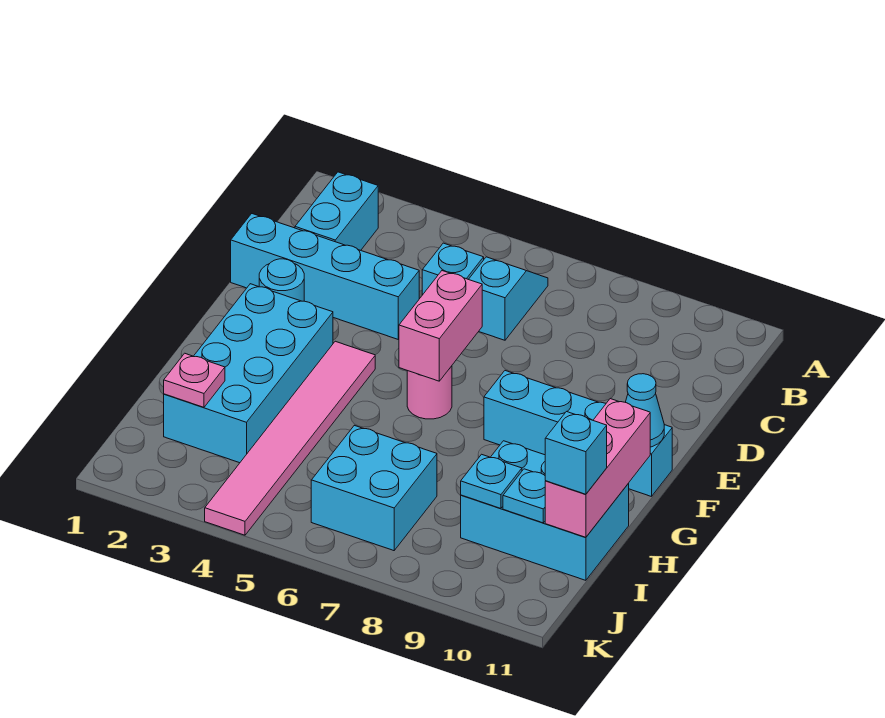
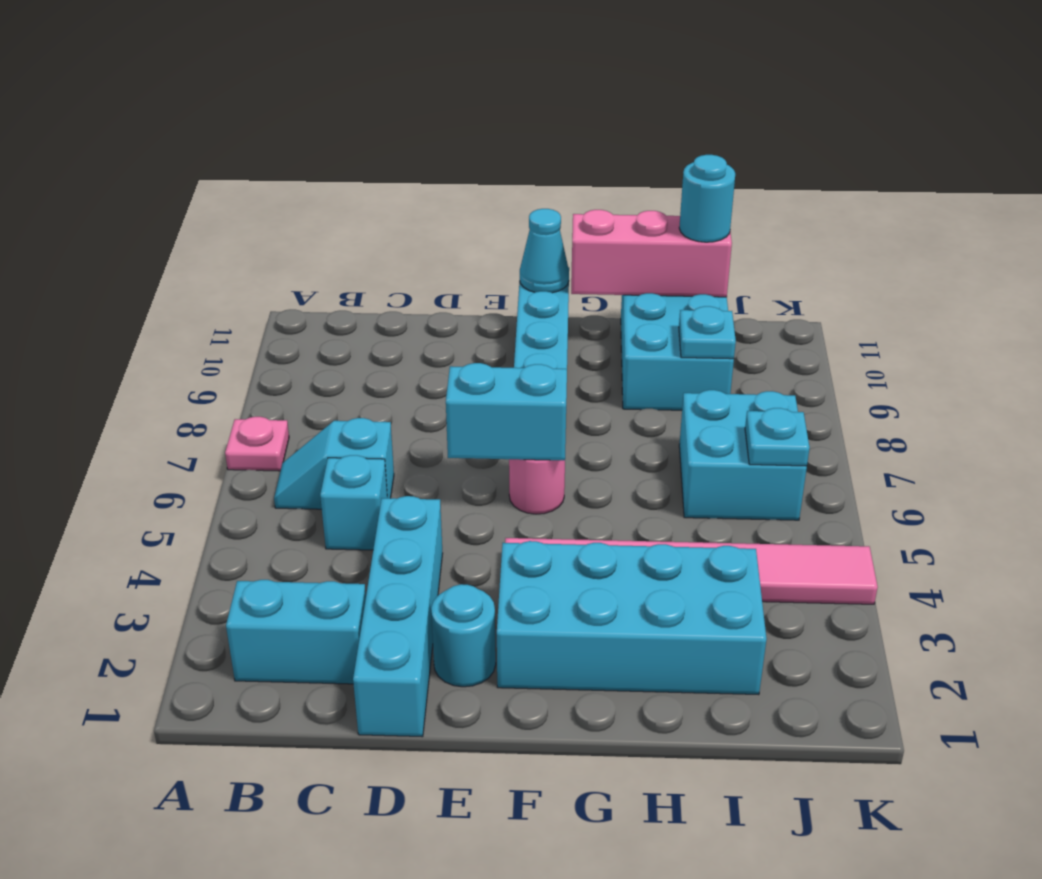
pink 1x2 brick [399,271,482,381] -> cyan 1x2 brick [446,363,567,460]
pink 1x1 plate [164,353,225,407] -> pink 1x1 plate moved to [225,417,289,471]
cyan 1x1 plate [503,469,545,523] -> cyan 1x1 plate moved to [745,408,810,466]
cyan 1x1 brick [545,412,607,494] -> cyan 1x1 round brick [679,155,735,242]

